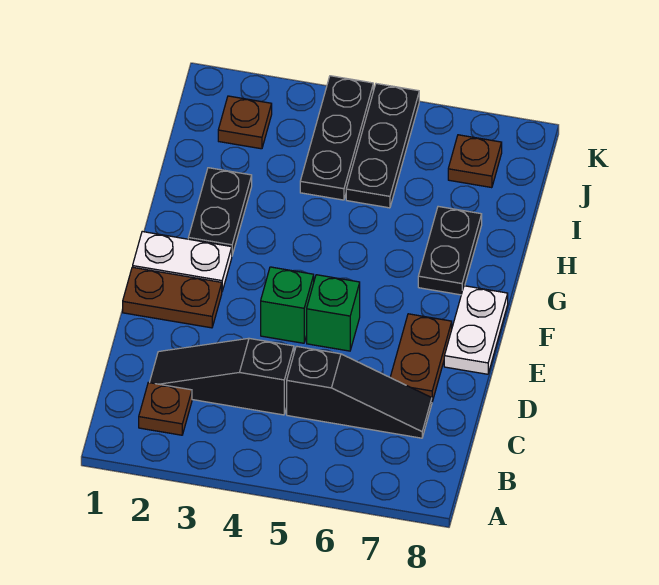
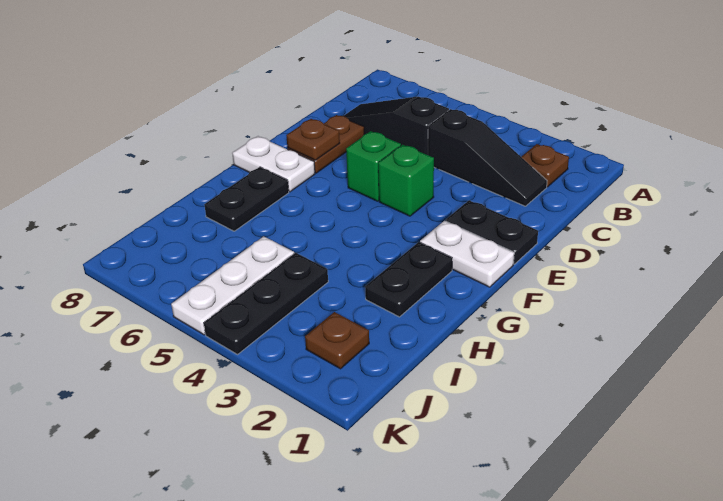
brown 1x2 plate [123,267,222,328] -> black 1x2 plate [446,200,538,264]
white 1x2 plate [444,286,508,374] -> white 1x2 plate turned to [232,136,315,192]
black 1x3 plate [346,84,419,208] -> white 1x3 plate [171,236,294,335]
brown 1x1 plate [448,135,502,188] -> brown 1x1 plate moved to [286,119,340,160]

